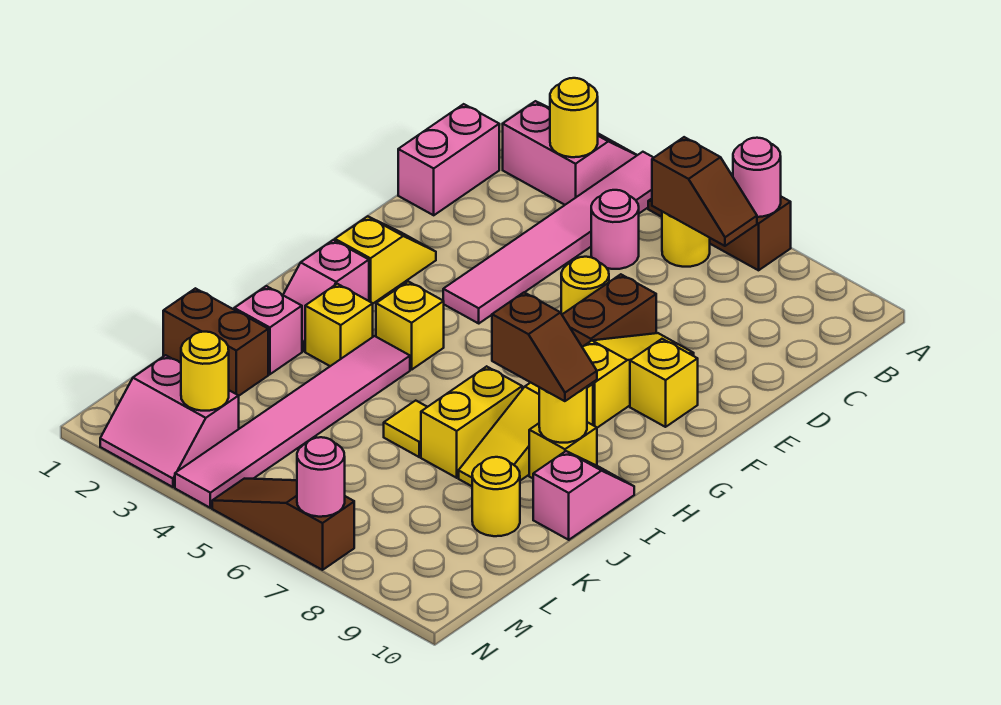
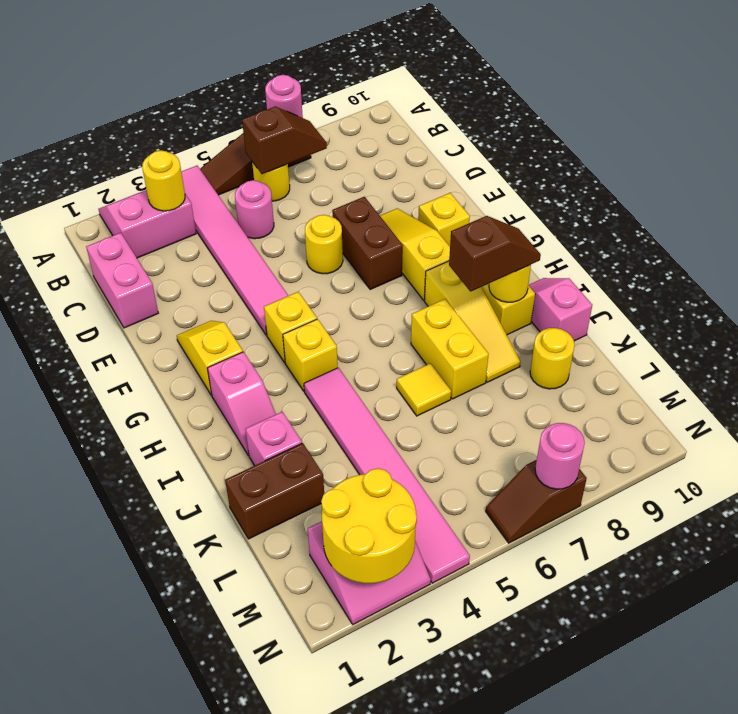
yellow 1x1 brick [305,284,373,366] -> yellow 1x1 brick moved to [264,292,317,363]
yellow 1x1 round brick [181,332,229,411] -> yellow 2x2 round brick [321,468,417,583]
brown 1x3 slope [212,479,354,570] -> brown 1x2 slope [486,460,587,543]

